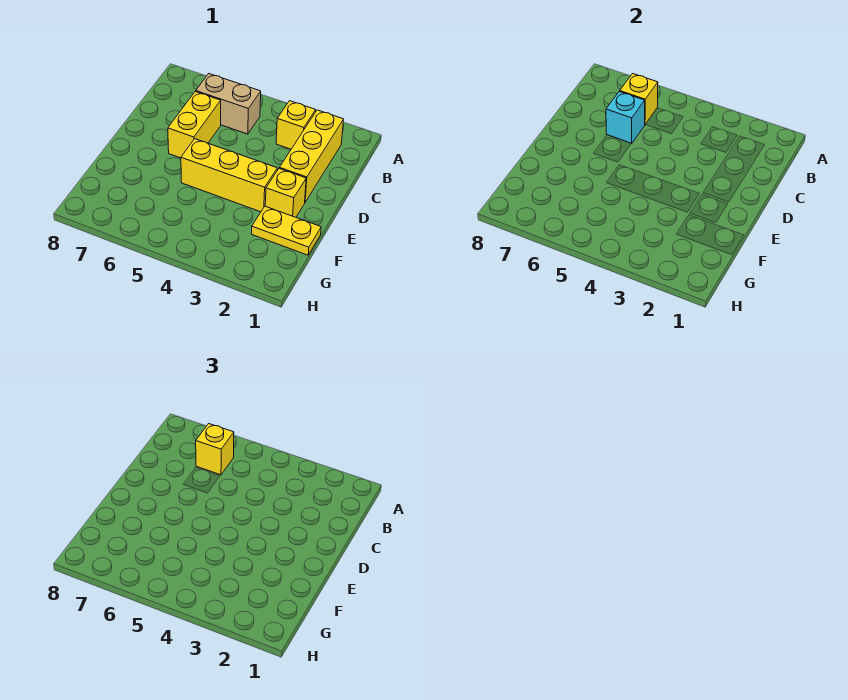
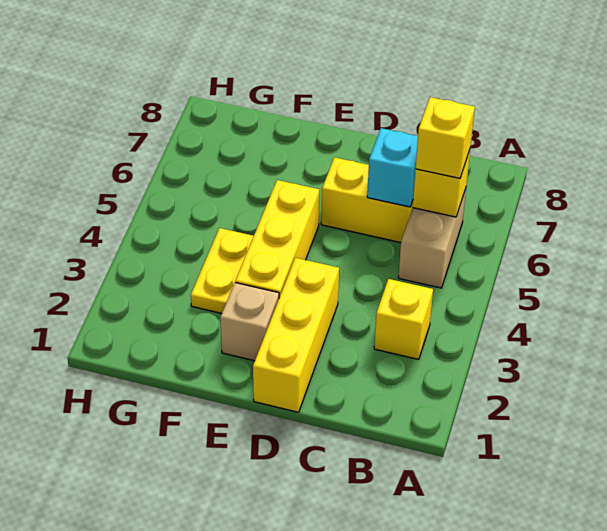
yellow 1x3 brick [279,110,344,202] -> yellow 1x3 brick turned to [253,258,339,412]
yellow 1x1 brick [265,169,306,217] -> tan 1x1 brick [220,283,279,361]
yellow 1x2 plate [252,206,321,255] -> yellow 1x2 plate moved to [191,228,254,313]

